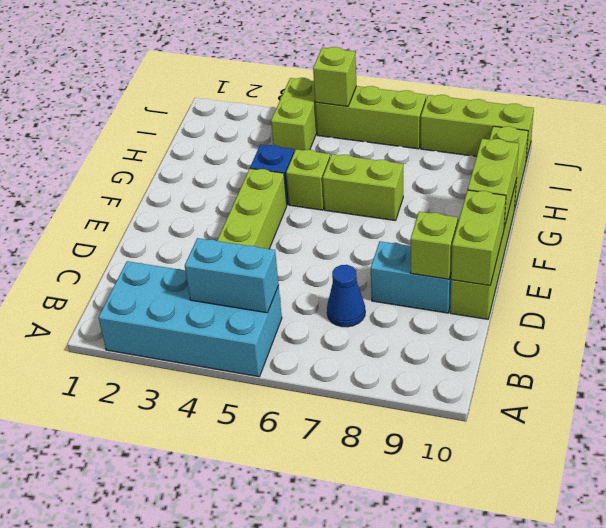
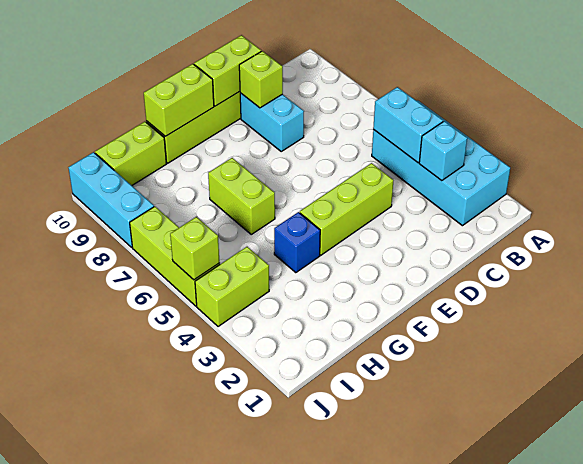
none -> cyan 1x1 brick [419,121,467,181]
blue 1x1 cone [327,265,365,327] -> none
lime 1x1 brick [286,149,330,210] -> none
lime 1x3 brick [421,95,534,161] -> cyan 1x3 brick [68,152,154,247]

